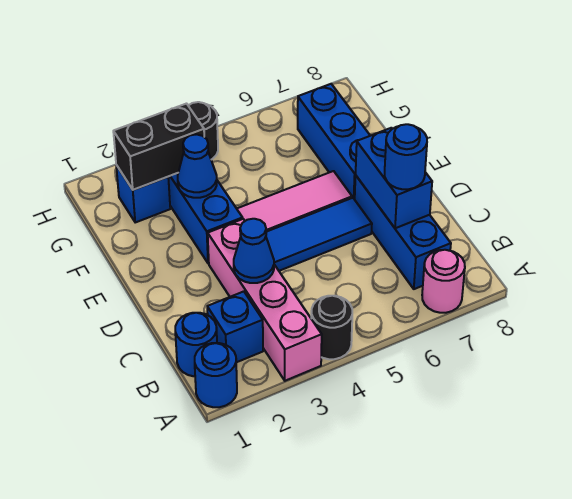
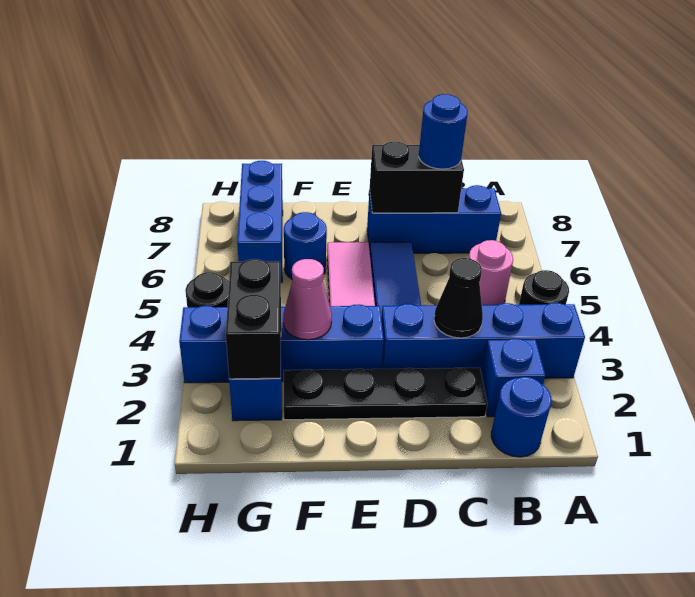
blue 1x1 round brick [195,343,237,407] -> blue 1x1 round brick moved to [284,212,327,279]
pink 1x4 brick [208,219,322,381] -> blue 1x4 brick [381,303,585,378]
pink 1x1 round brick [422,250,465,313] -> pink 1x1 round brick moved to [469,240,513,305]
none -> black 1x4 plate [284,368,487,420]
blue 1x1 cone [234,219,274,283] -> black 1x1 cone [434,258,483,338]
blue 1x2 brick [356,128,432,228] -> black 1x2 brick [370,142,464,213]
blue 1x3 brick [298,84,370,199] -> blue 1x3 brick turned to [237,161,283,283]
blue 1x1 cone [178,134,217,198] -> pink 1x1 cone [283,259,332,340]

